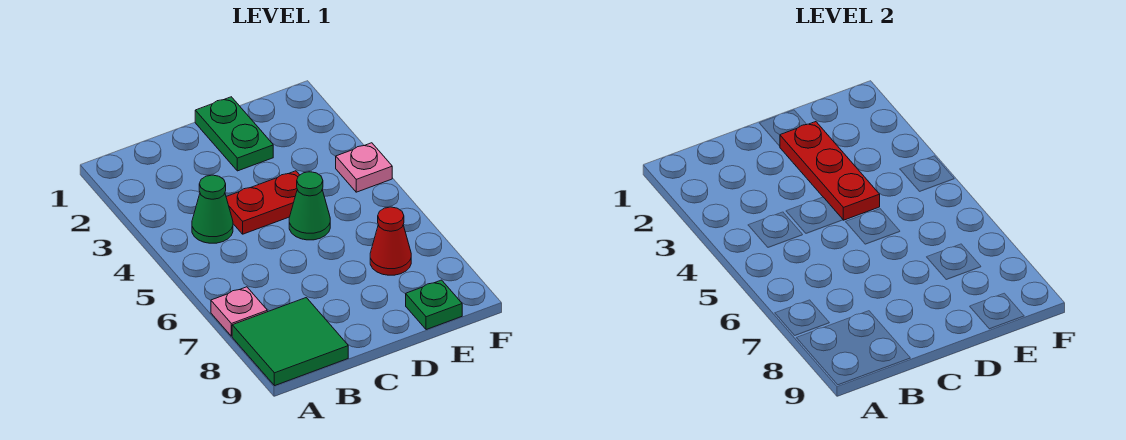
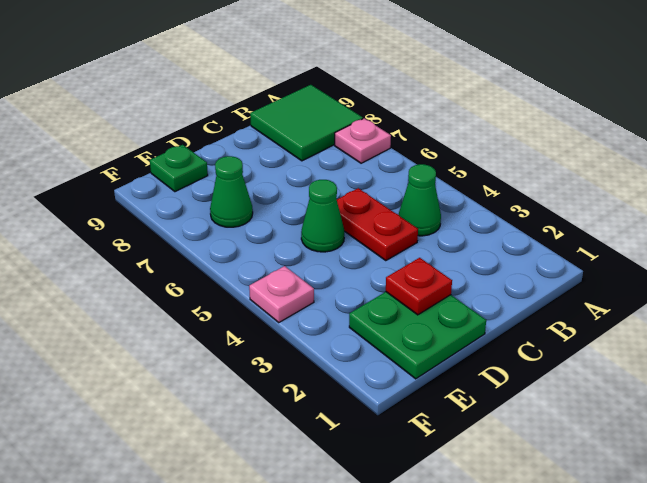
red 1x2 plate [226,171,299,234] -> red 1x2 plate turned to [337,188,418,260]
green 1x2 plate [195,97,273,171] -> green 2x2 plate [349,292,486,379]
red 1x3 plate [780,122,880,220] -> red 1x1 plate [386,258,452,315]
red 1x1 cone [370,207,411,275] -> green 1x1 cone [210,156,253,227]

